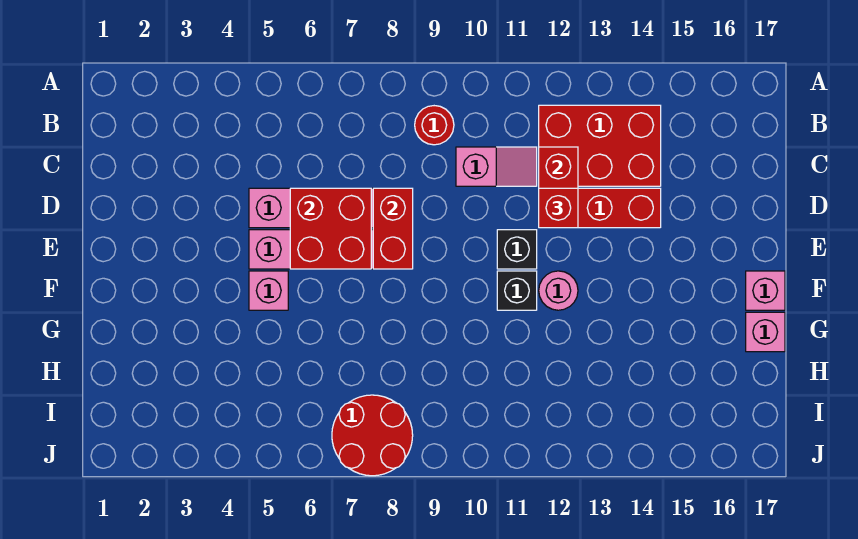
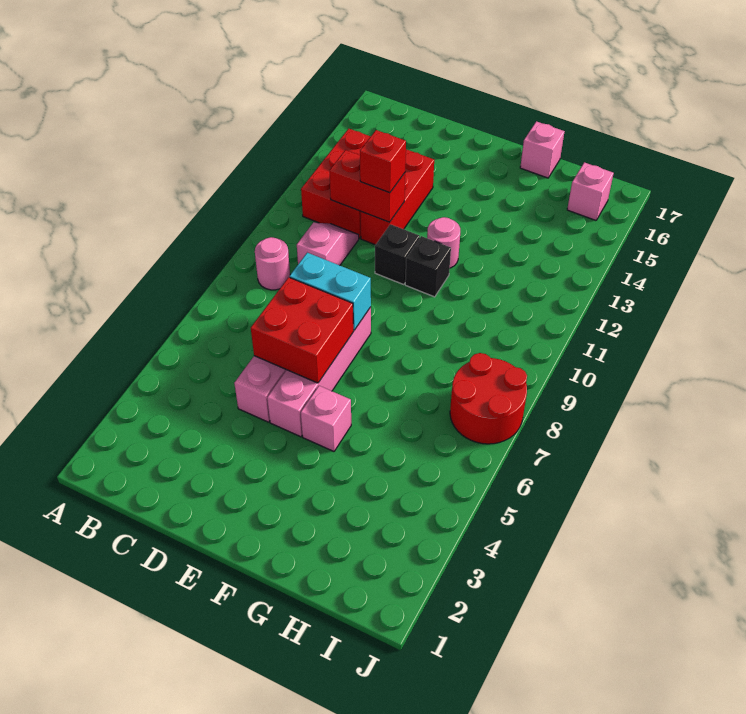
red 1x1 round brick [415,106,454,145] -> pink 1x1 round brick [255,237,290,290]
red 1x2 brick [373,188,413,269] -> cyan 1x2 brick [290,253,371,330]
pink 1x1 brick [746,271,785,310] -> pink 1x1 brick moved to [567,162,614,220]

